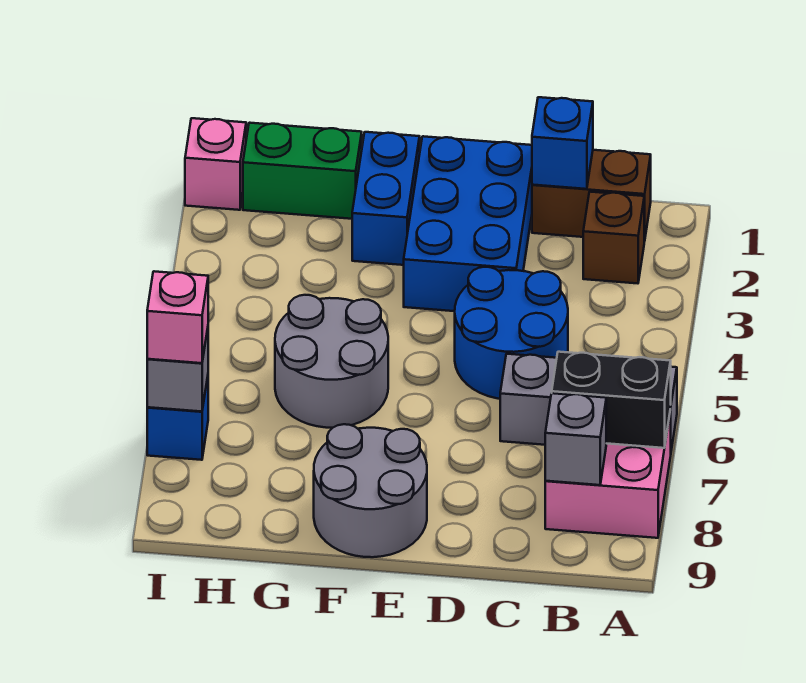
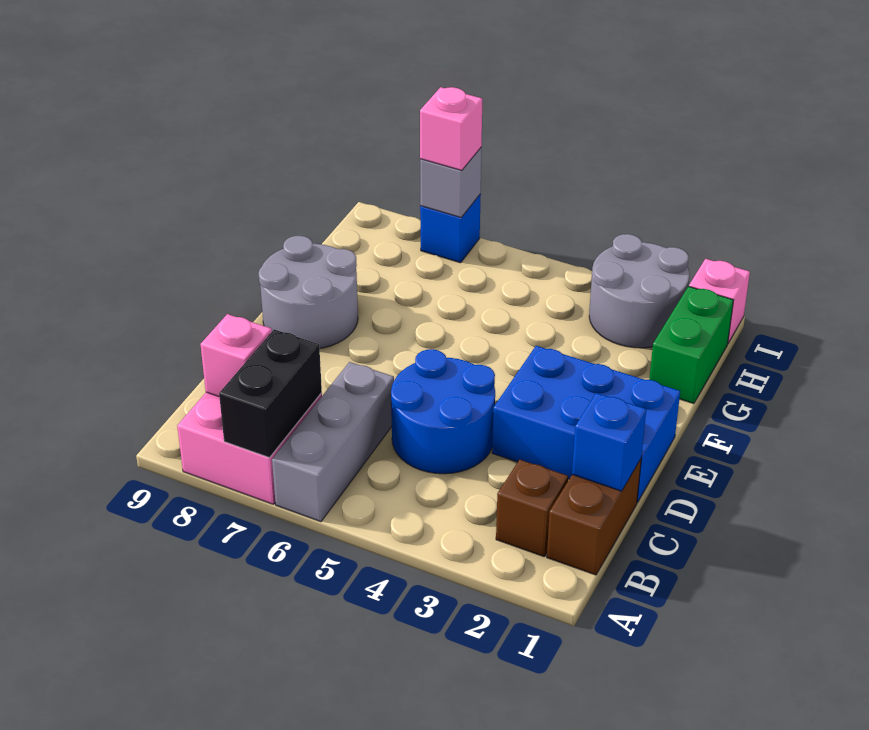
grey 1x1 brick [545,393,606,485] -> pink 1x1 brick [200,314,272,396]
blue 1x2 brick [352,132,420,265] -> none
grey 2x2 round brick [275,295,388,428] -> grey 2x2 round brick moved to [589,234,689,348]

